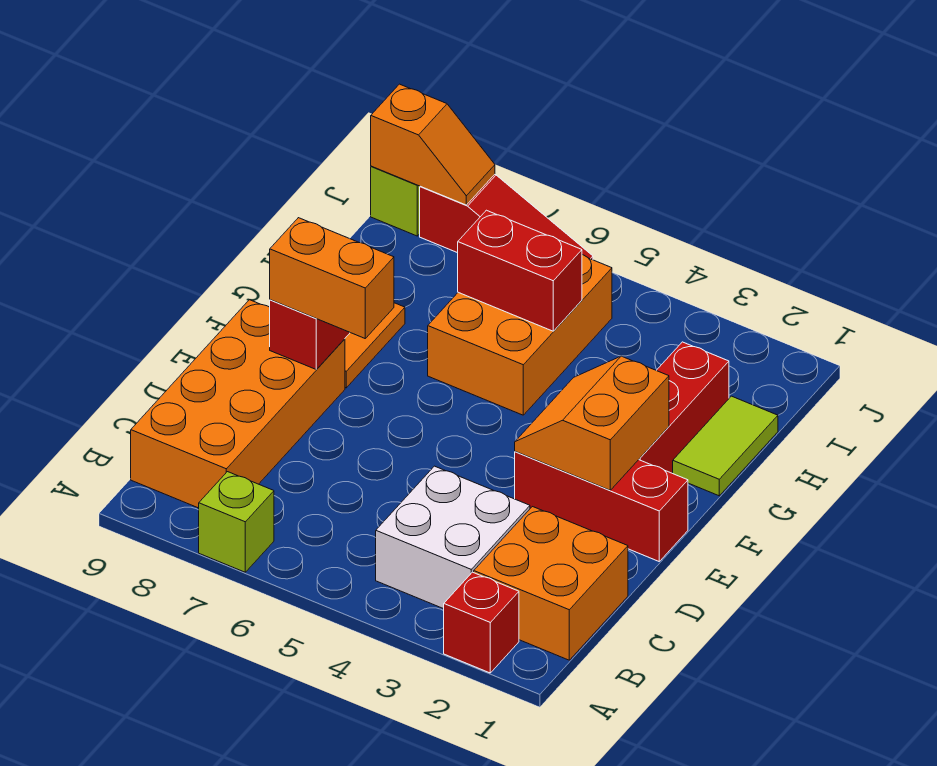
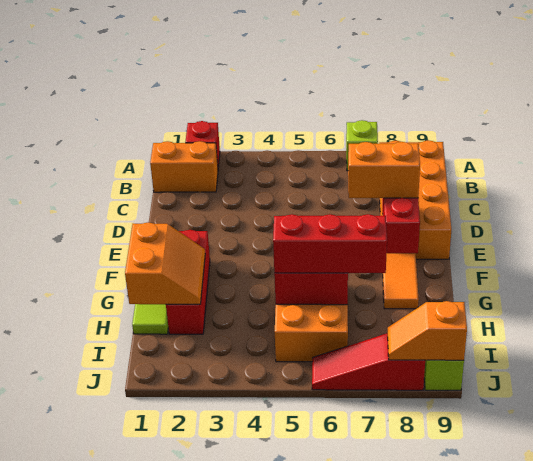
orange 2x2 brick [474,507,628,660] -> orange 1x2 brick [150,141,218,192]
white 2x2 brick [376,466,530,609] -> none
red 1x3 brick [515,452,688,561] -> red 1x3 brick moved to [273,214,387,273]
orange 2x2 slope [515,356,669,490] -> orange 2x2 slope moved to [125,222,205,304]

